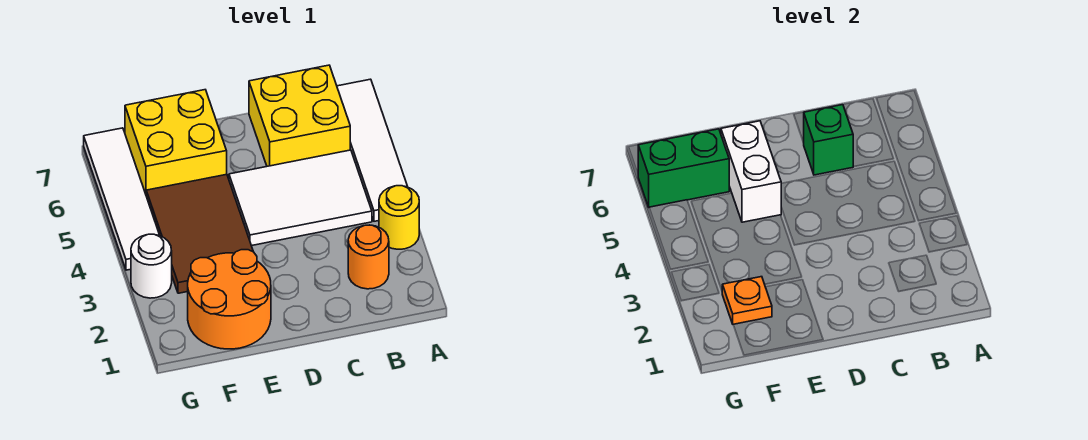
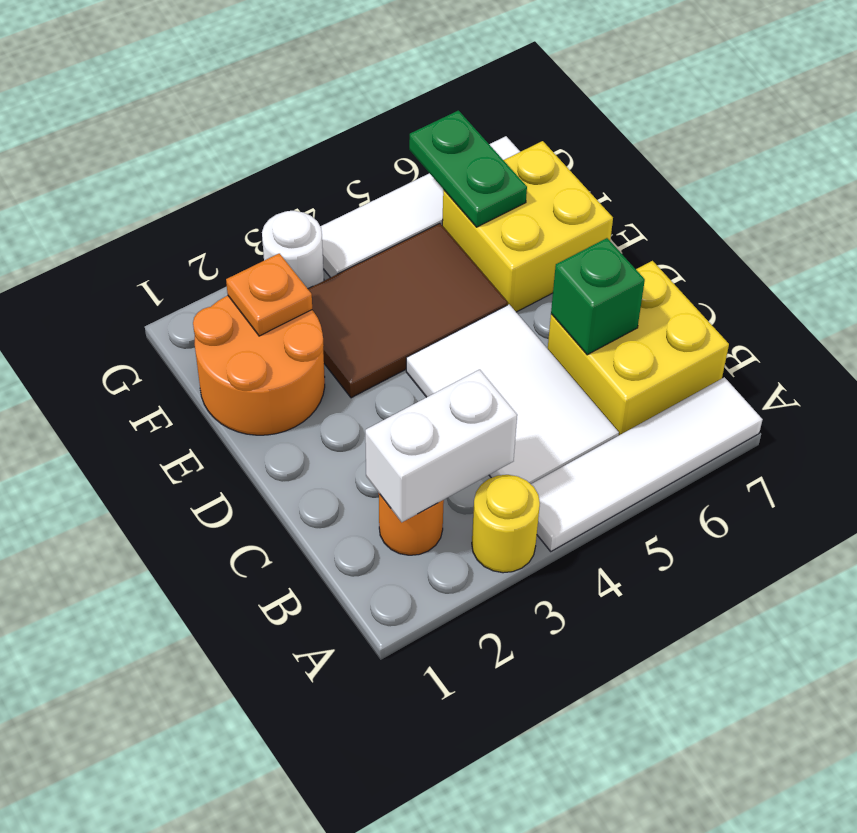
white 1x2 brick [721,121,781,222] -> white 1x2 brick moved to [365,370,517,522]
green 1x2 brick [638,129,729,207] -> green 1x2 plate [409,111,527,227]

